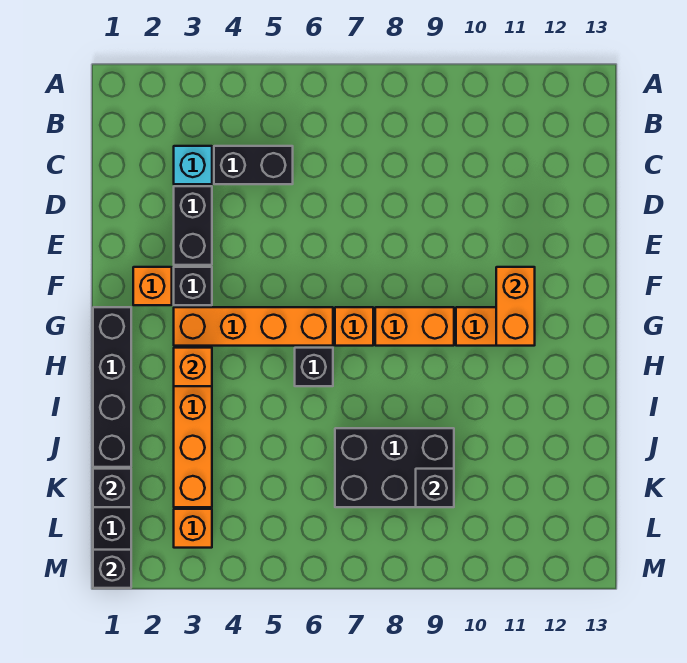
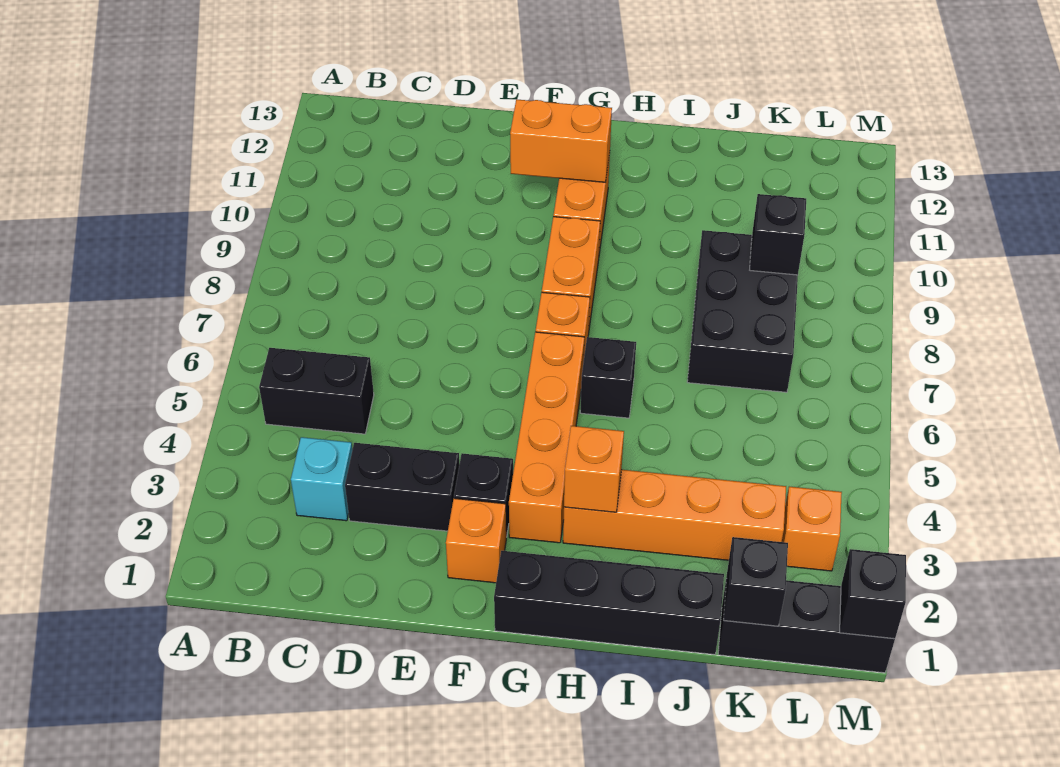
black 1x2 brick [214,146,293,184] -> black 1x2 brick turned to [259,348,374,434]

